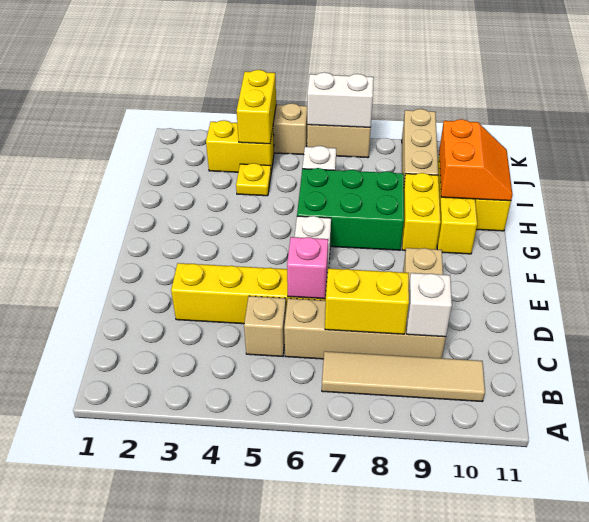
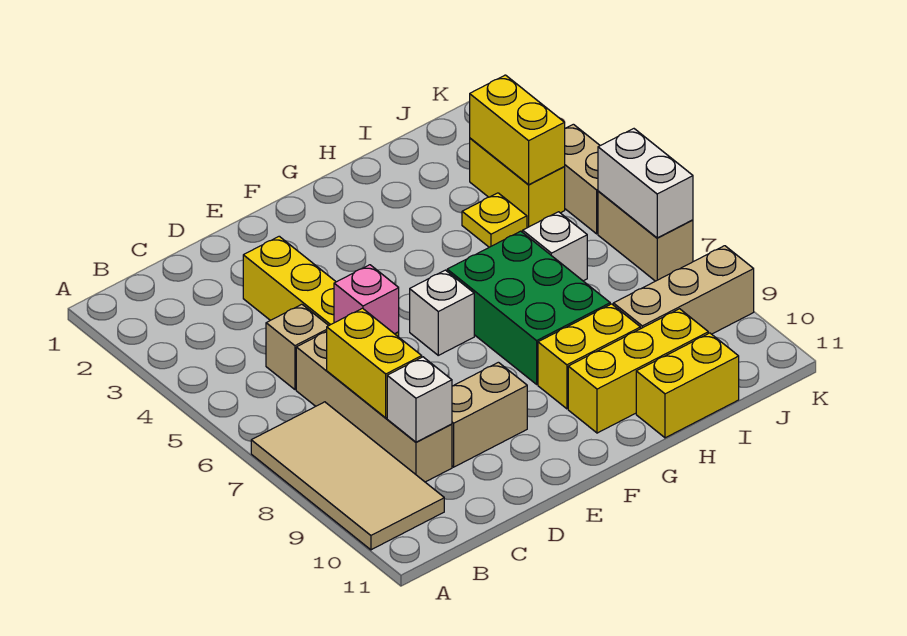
tan 1x4 tile [322,351,485,401] -> tan 2x4 tile [251,402,444,550]
orange 2x2 slope [439,119,513,201] -> none
yellow 1x2 brick [237,70,276,144] -> yellow 1x2 brick turned to [470,75,565,184]

